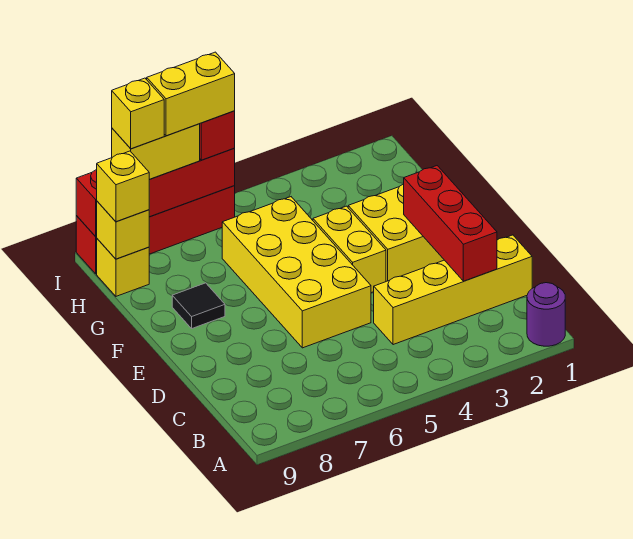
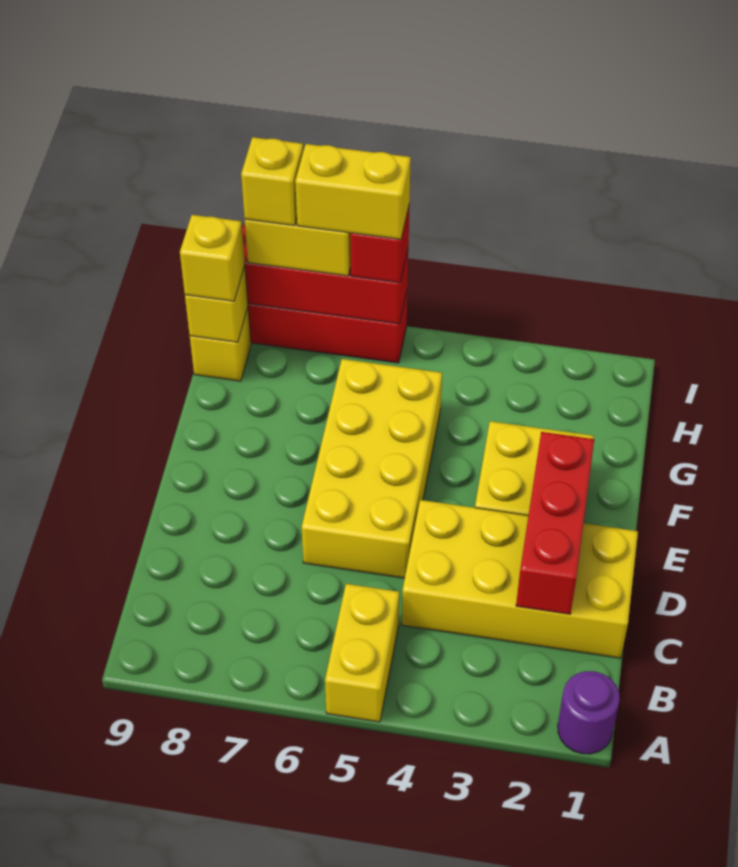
yellow 1x4 brick [374,235,532,345] -> yellow 2x4 brick [402,500,638,658]
yellow 1x2 brick [313,206,386,293] -> yellow 1x2 brick moved to [325,584,399,722]
black 1x1 tile [172,283,225,328] -> none

